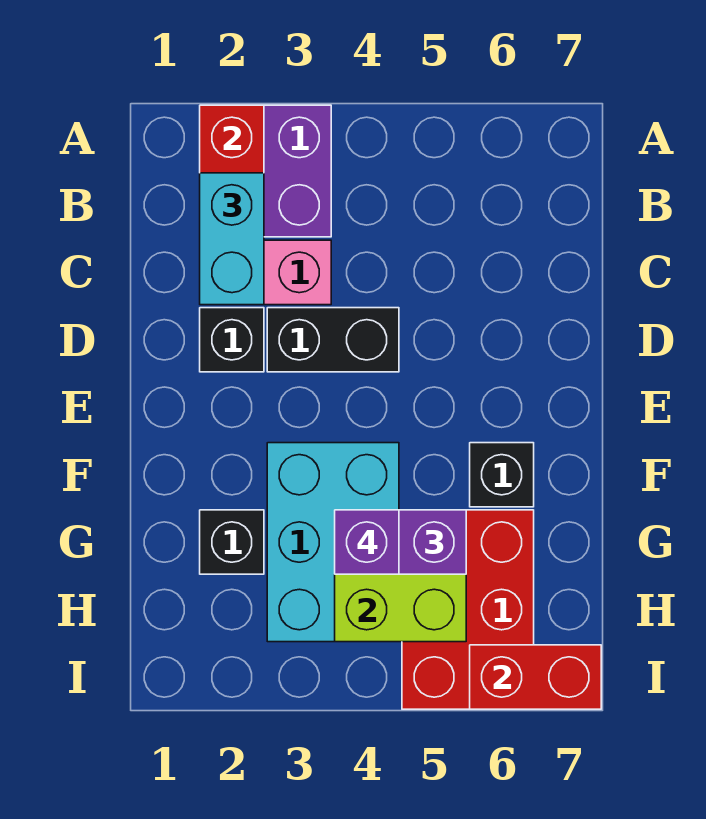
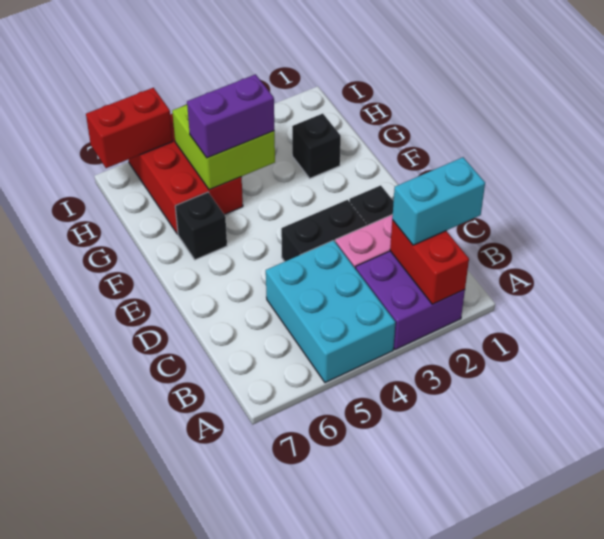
cyan 1x2 brick [200,173,264,305] -> cyan 1x2 brick turned to [392,157,485,245]
cyan 2x3 brick [267,443,399,642] -> cyan 2x3 brick moved to [266,240,395,383]
purple 1x1 brick [335,510,399,574] -> none

